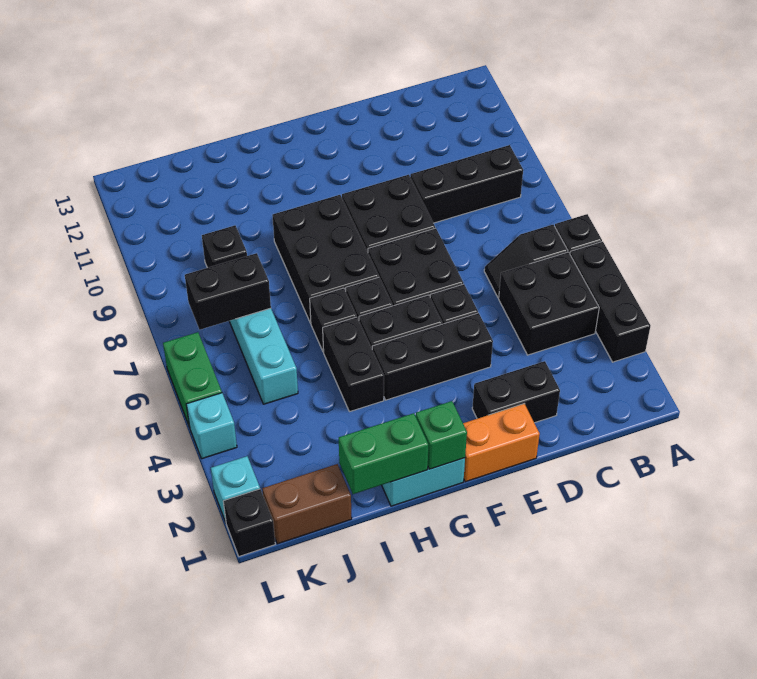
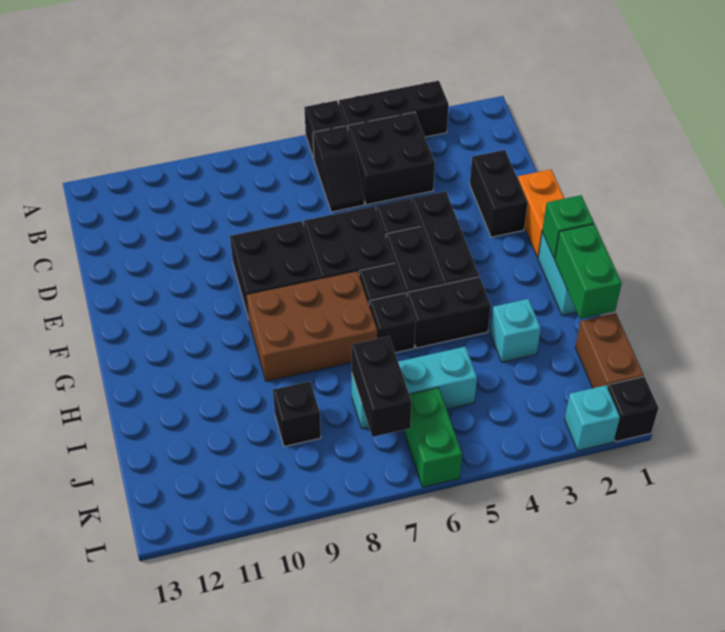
black 1x3 brick [410,145,523,223] -> none
black 2x3 brick [272,195,379,323] -> brown 2x3 brick [246,271,377,381]
cyan 1x1 brick [186,393,237,459] -> cyan 1x1 brick moved to [490,299,541,362]
green 1x2 brick [163,332,222,427] -> green 1x2 brick turned to [403,388,462,487]

